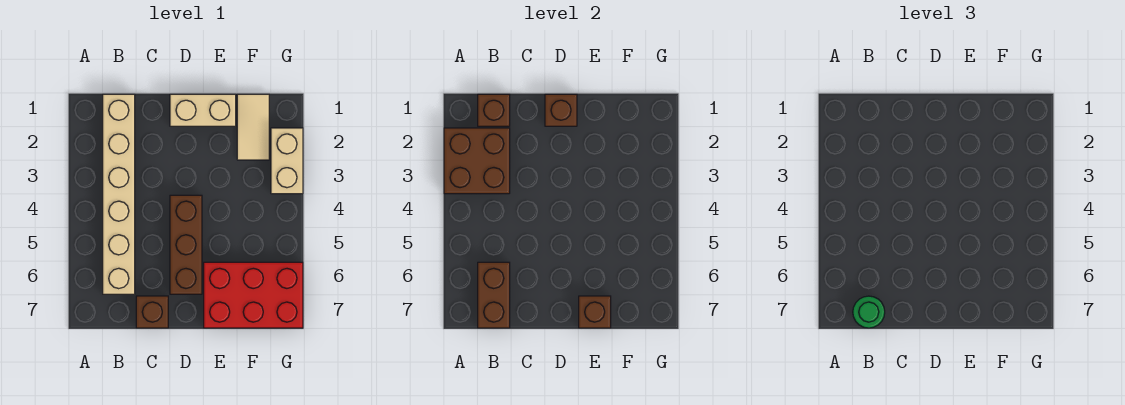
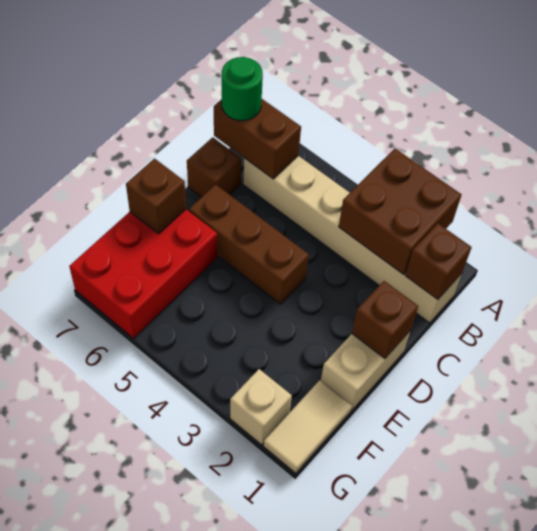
tan 1x2 tile [237,94,269,160] -> tan 1x2 tile turned to [264,380,352,473]
tan 1x2 brick [271,128,303,194] -> tan 1x1 brick [230,369,292,445]

